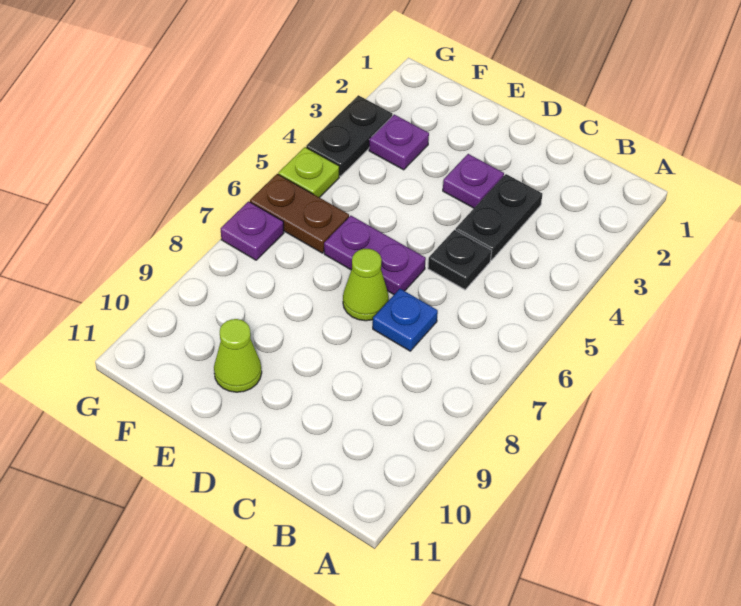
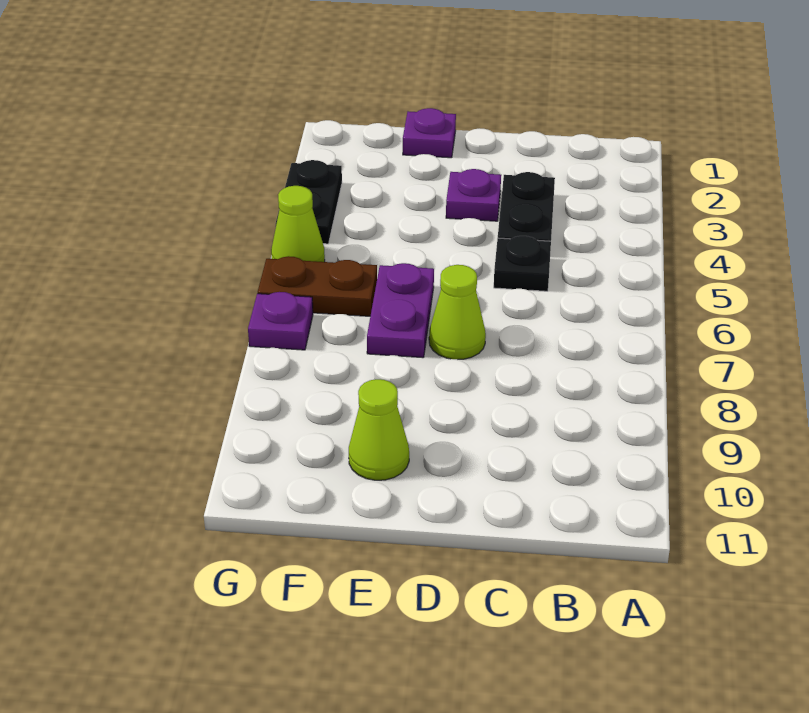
blue 1x1 plate [373,289,438,351] -> none
purple 1x2 plate [324,216,426,294] -> purple 1x2 plate turned to [367,263,434,358]
purple 1x1 plate [369,114,429,170] -> purple 1x1 plate moved to [403,108,456,158]
lime 1x1 plate [278,147,339,198] -> lime 1x1 cone [271,186,325,262]

